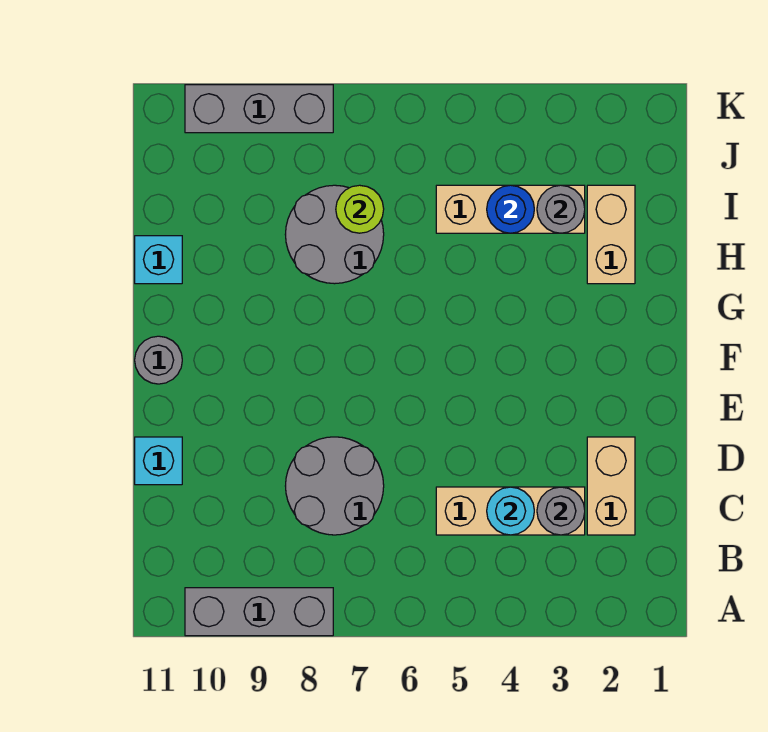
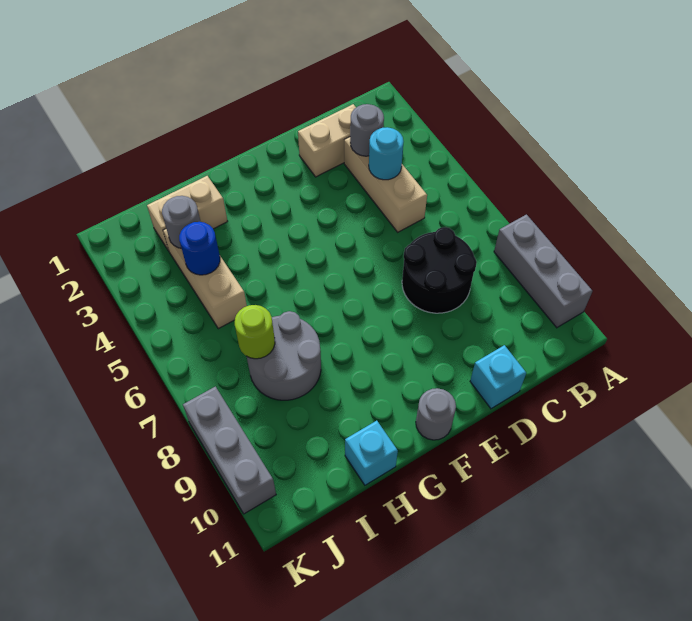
grey 2x2 round brick [286,437,384,535] -> black 2x2 round brick [402,227,477,313]

